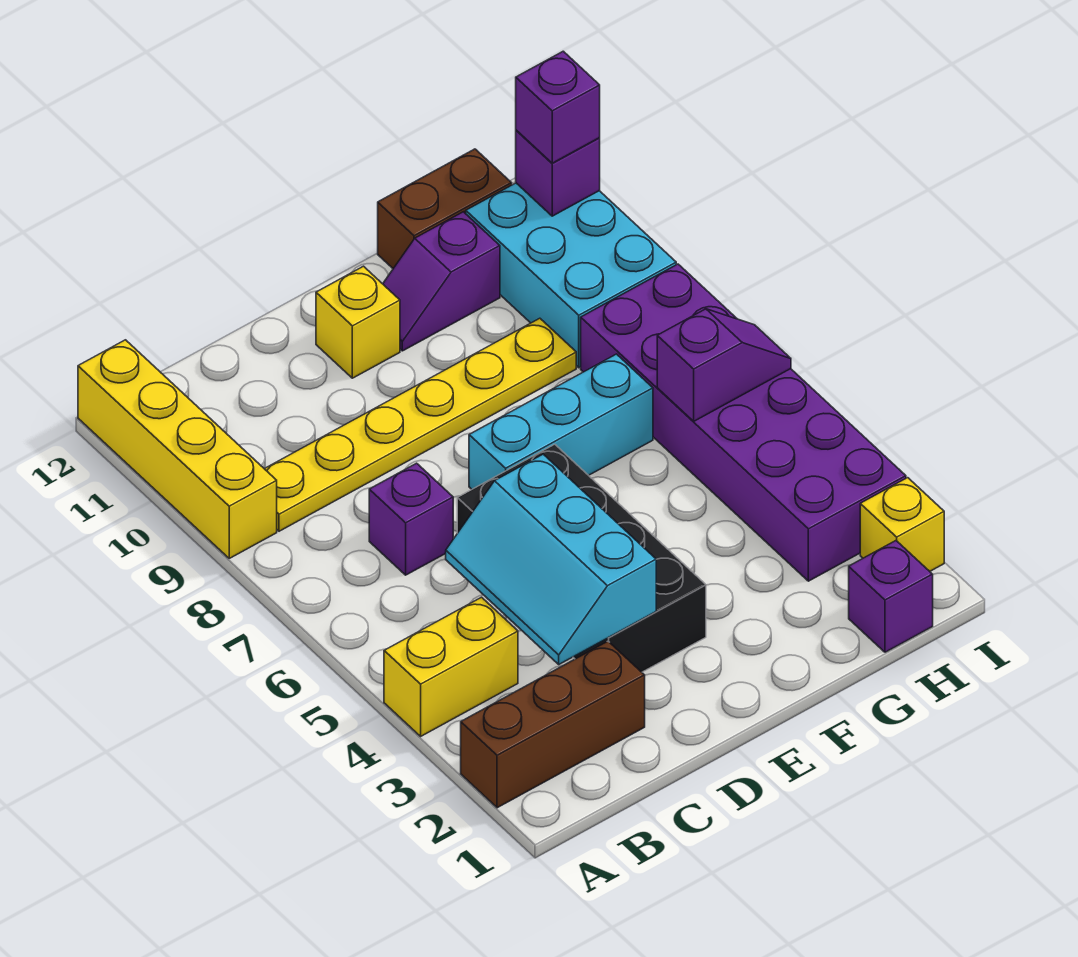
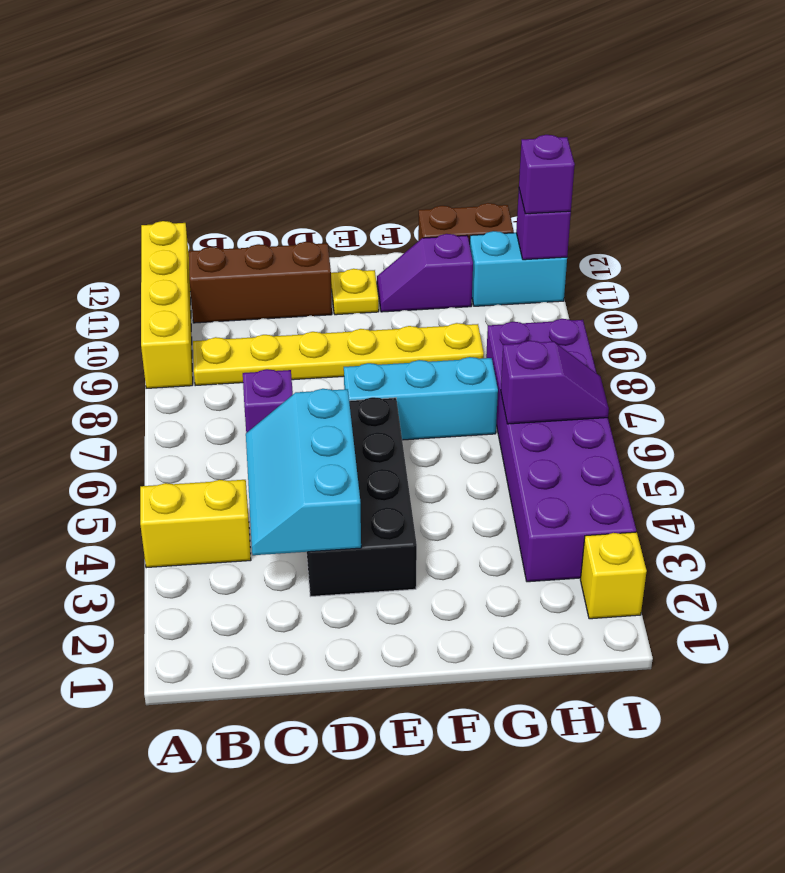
brown 1x3 brick [461,641,645,808] -> brown 1x3 brick moved to [189,242,332,323]
yellow 1x1 brick [316,266,400,378] -> yellow 1x1 plate [331,269,379,315]
purple 1x1 brick [849,541,933,652] -> none
cyan 2x3 brick [466,183,676,368] -> cyan 1x2 brick [470,231,567,306]

